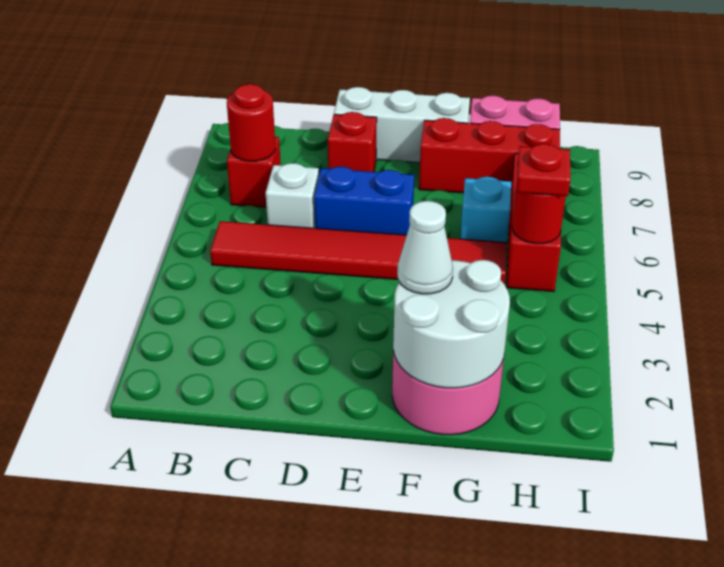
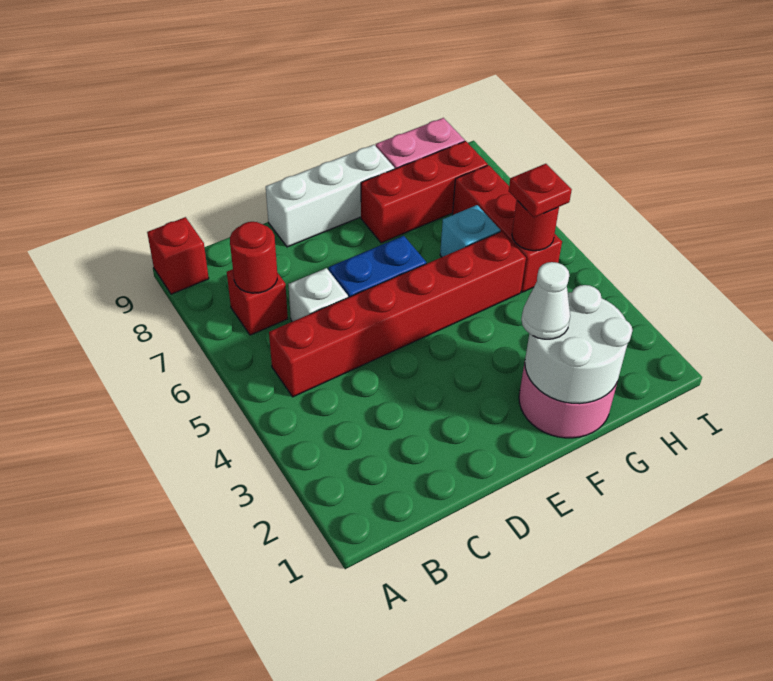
red 1x6 tile [210,221,507,284] -> red 1x6 brick [269,231,526,397]
red 1x1 brick [328,112,377,172] -> red 1x1 brick moved to [147,217,209,294]

